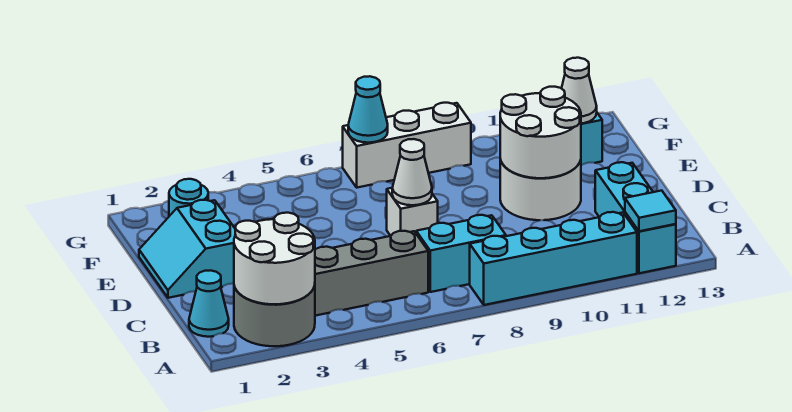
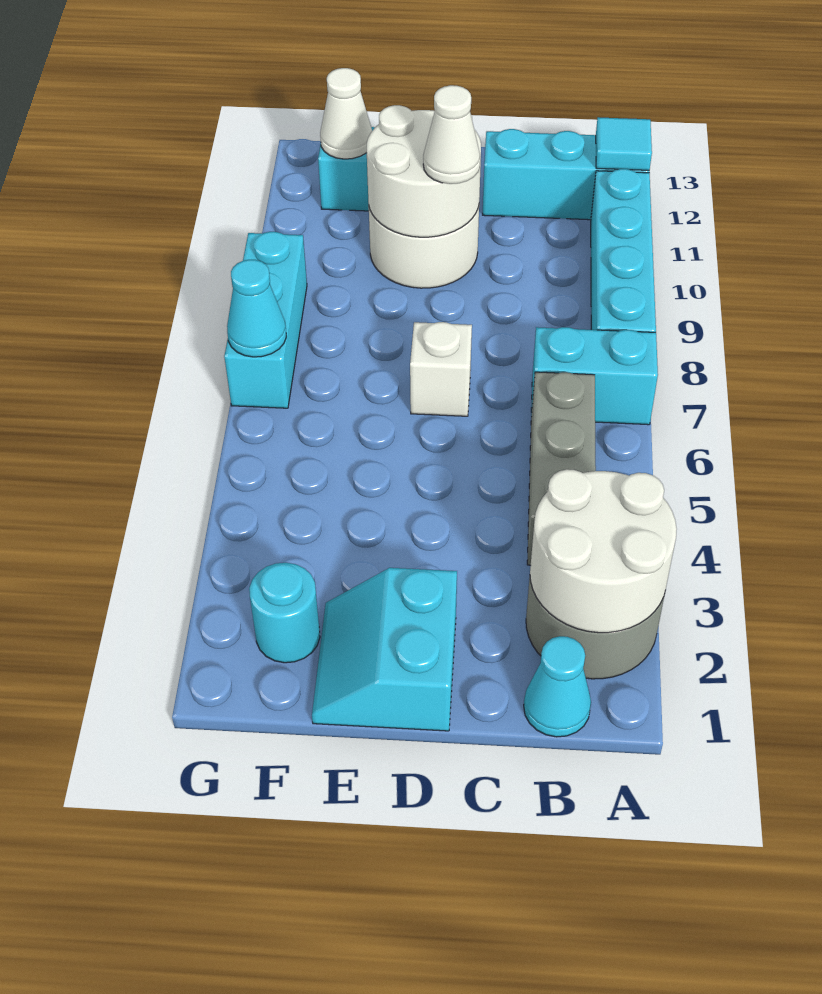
cyan 1x2 brick [416,215,506,292] -> cyan 1x2 brick turned to [531,327,658,425]
cyan 2x2 slope [139,200,235,298] -> cyan 2x2 slope turned to [312,568,457,731]
white 1x1 cone [392,139,432,205] -> white 1x1 cone moved to [423,85,480,184]
white 1x3 brick [343,103,471,188] -> cyan 1x3 brick [224,232,307,408]

